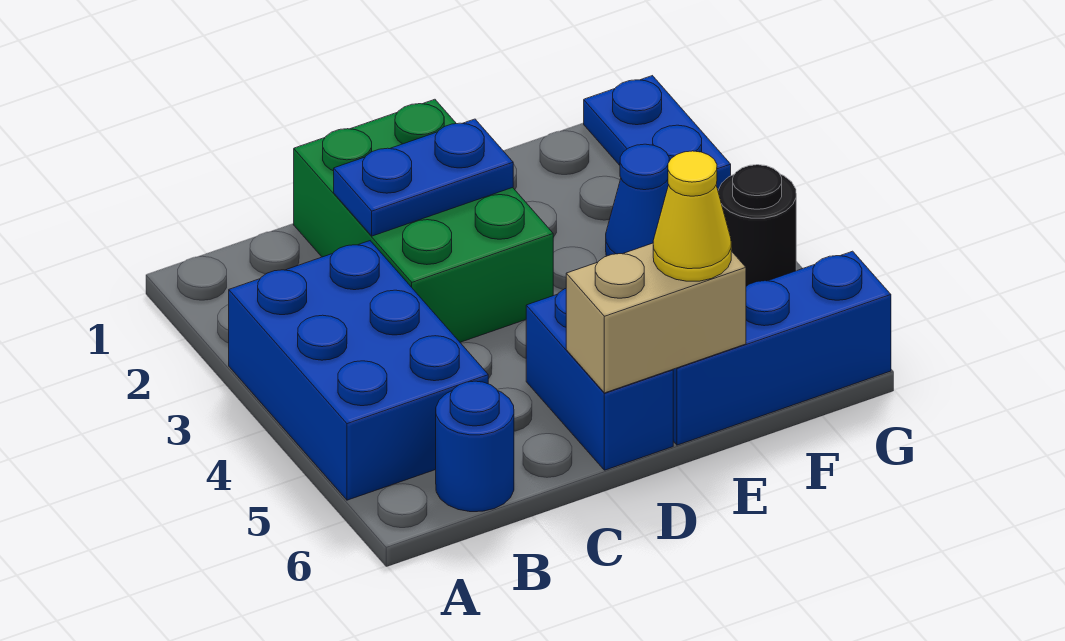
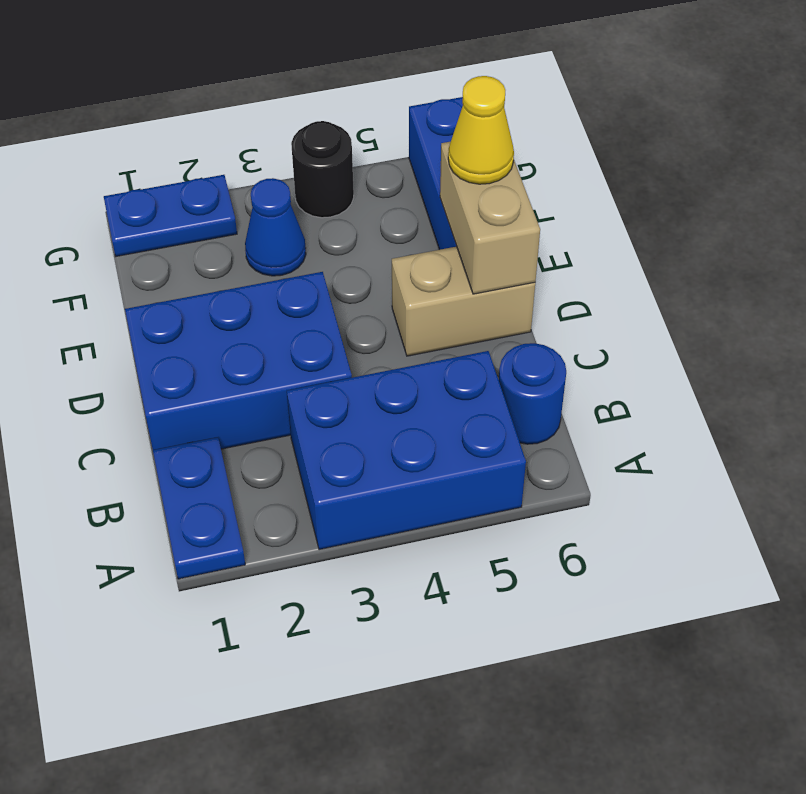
green 2x3 brick [294,99,553,342] -> blue 2x3 brick [125,272,352,450]
blue 1x2 plate [334,119,513,236] -> blue 1x2 plate moved to [153,437,245,579]
blue 1x2 brick [526,289,673,470] -> tan 1x2 brick [392,247,535,356]

